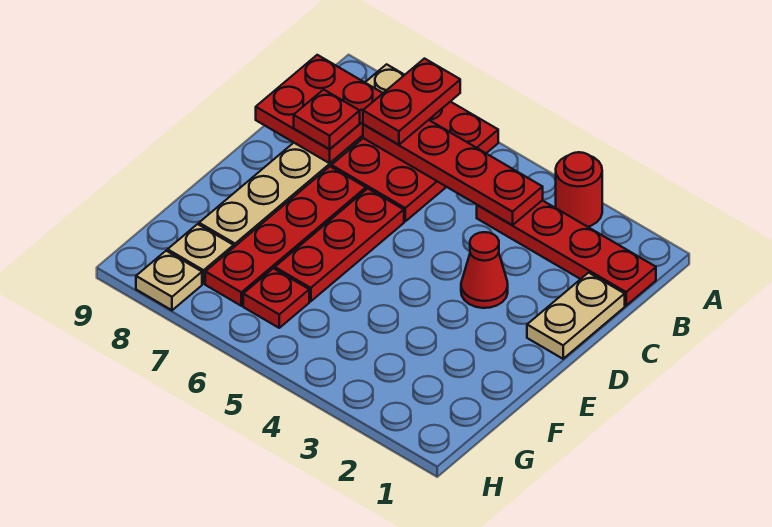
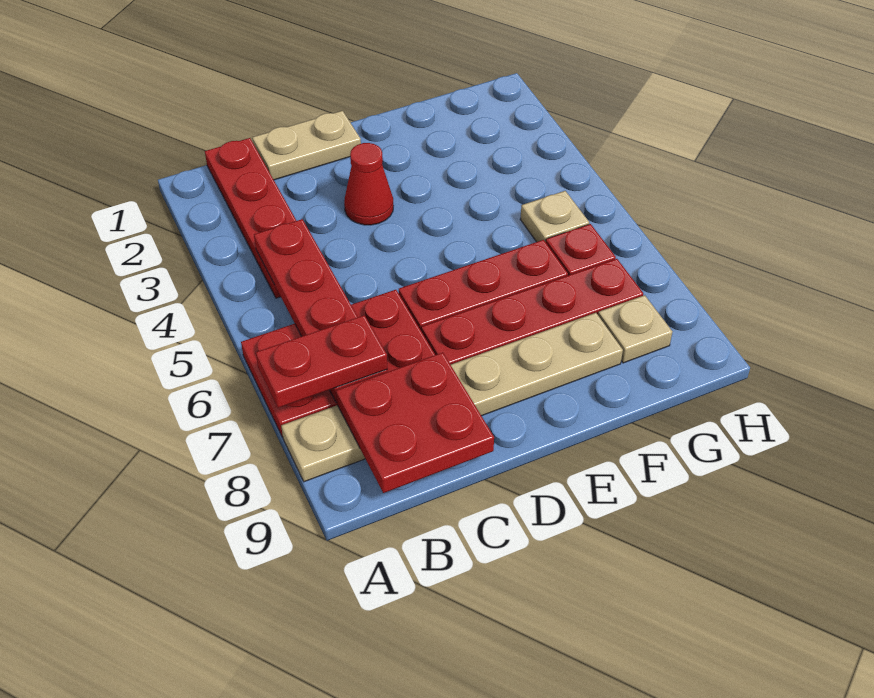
red 1x1 round brick [556,152,602,227] -> none
red 1x1 plate [294,90,360,149] -> none
tan 1x1 plate [136,251,202,310] -> tan 1x1 plate moved to [520,191,589,242]

